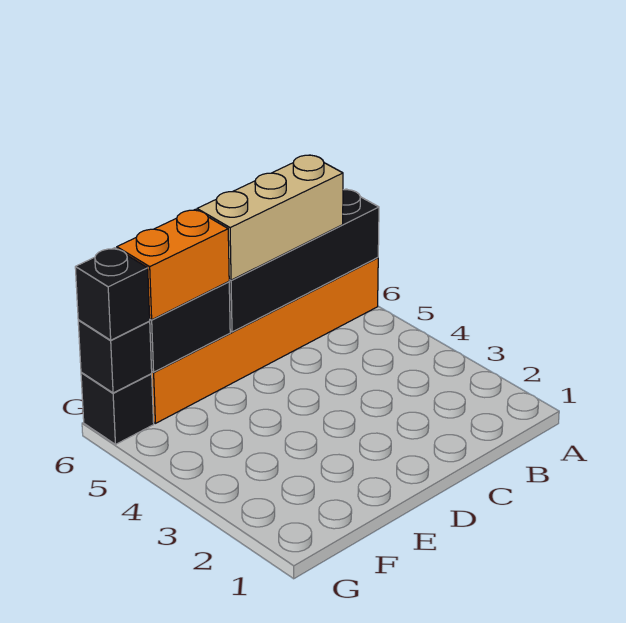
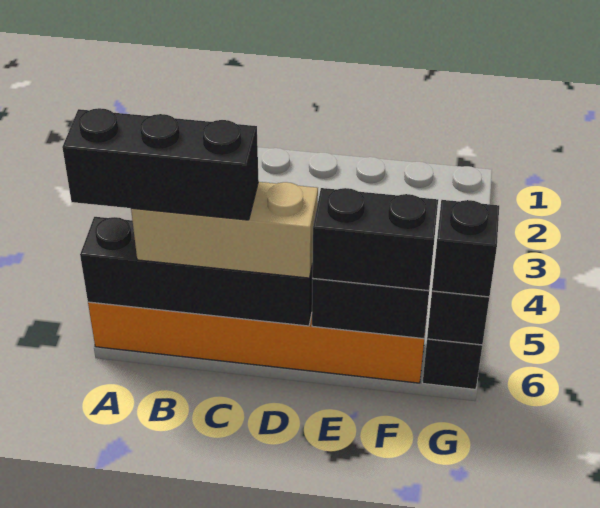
none -> black 1x3 brick [62,108,259,220]
orange 1x2 brick [117,210,229,320] -> black 1x2 brick [312,188,438,291]

